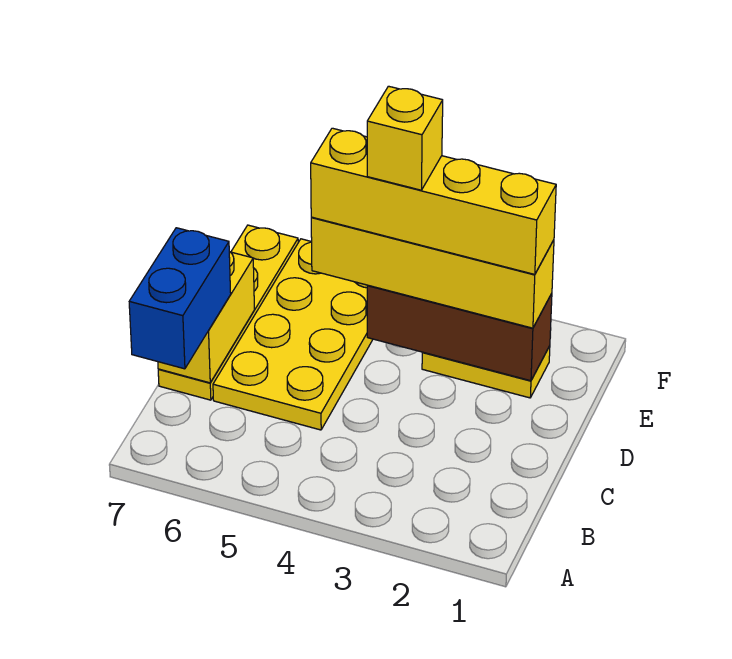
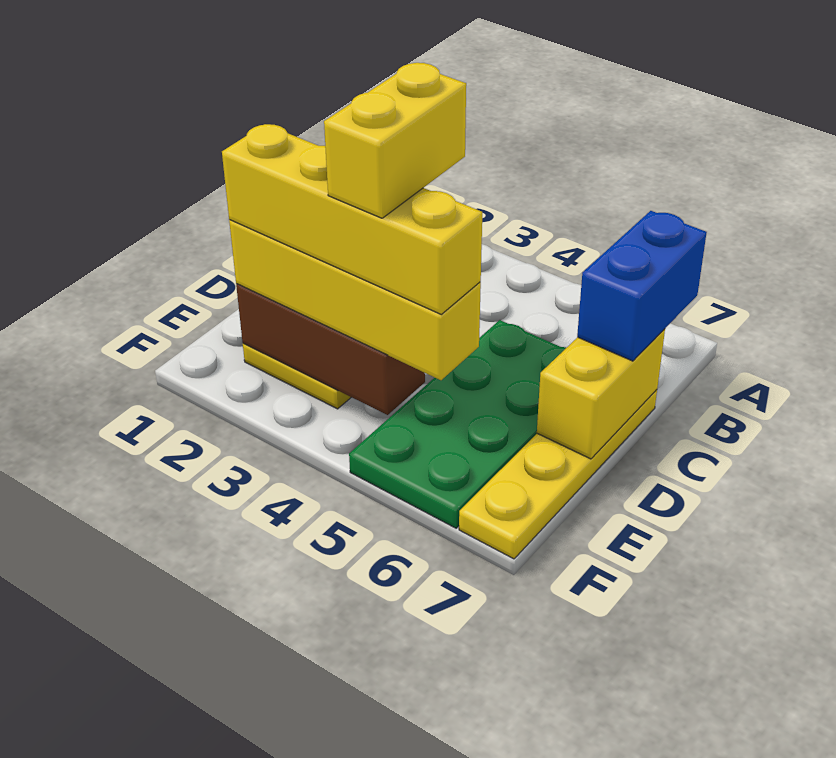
yellow 2x4 plate [213,239,373,430] -> green 2x4 plate [349,320,566,528]
yellow 1x1 brick [367,86,443,190] -> yellow 1x2 brick [324,63,466,218]

